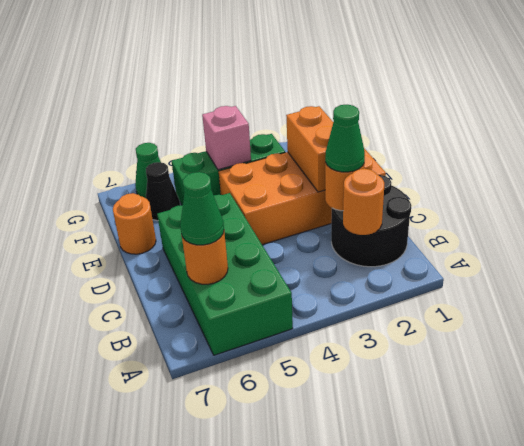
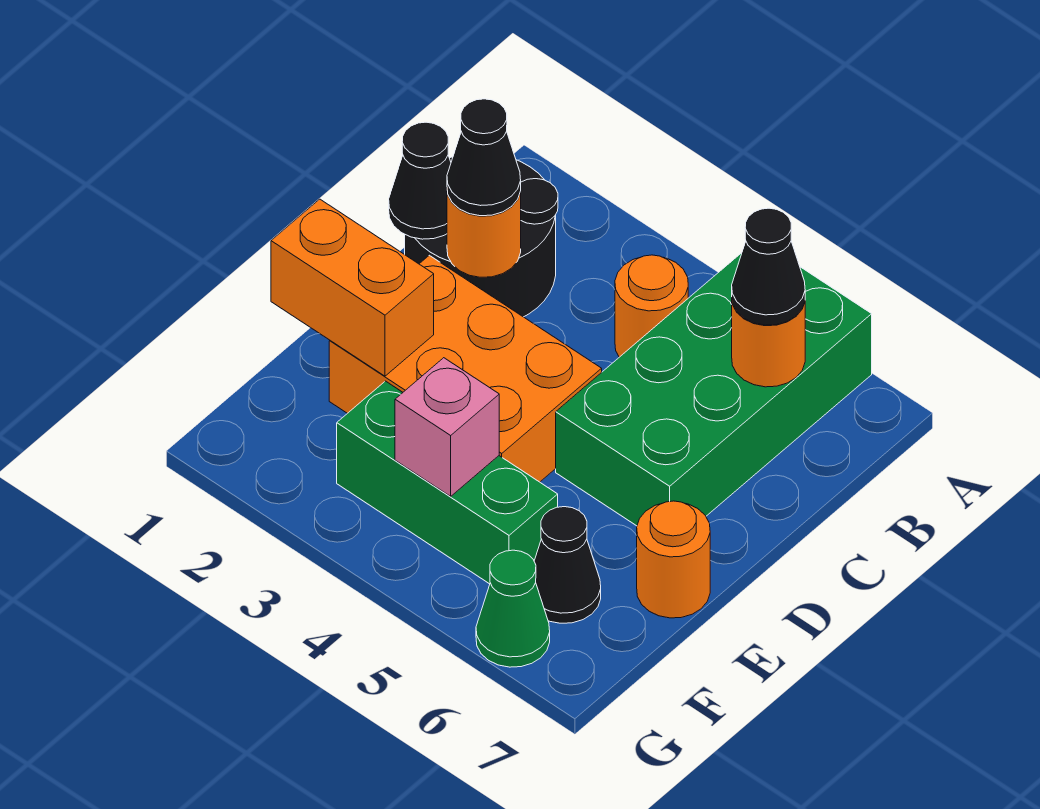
orange 1x1 round brick [343,169,384,235] -> orange 1x1 round brick moved to [615,255,688,357]
green 1x1 cone [180,172,224,245] -> black 1x1 cone [732,208,805,325]
none -> black 1x1 cone [389,122,451,239]
green 1x1 cone [325,105,365,172] -> black 1x1 cone [447,99,521,216]
orange 2x4 brick [219,149,386,245] -> orange 2x3 brick [329,255,602,482]
orange 1x2 brick [286,106,333,192] -> orange 1x2 brick turned to [271,199,434,376]

